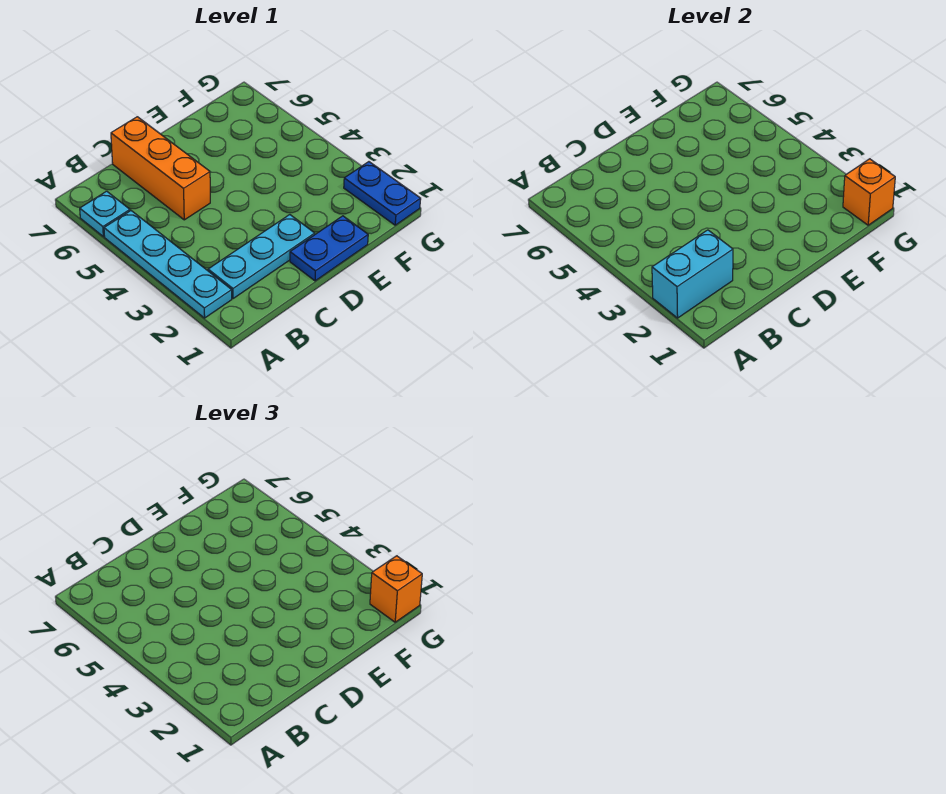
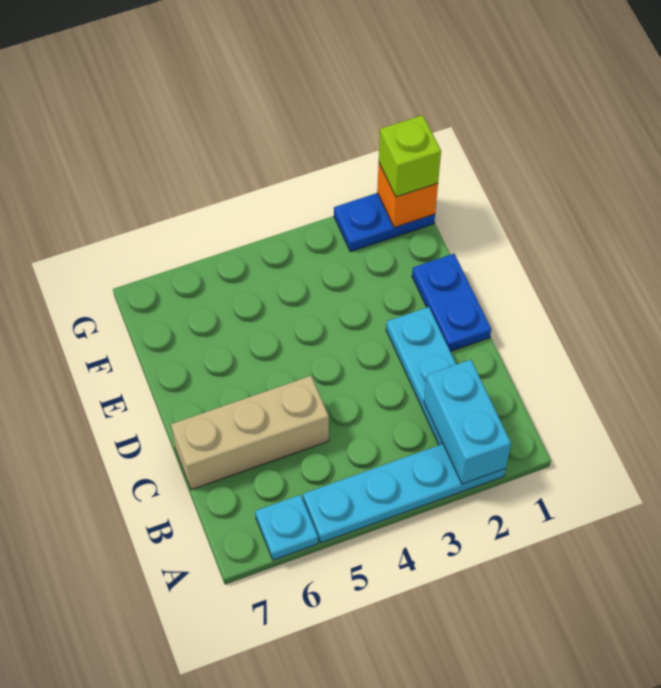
orange 1x3 brick [111,117,210,220] -> tan 1x3 brick [171,376,329,490]
orange 1x1 brick [370,556,422,622] -> lime 1x1 brick [379,115,441,197]

